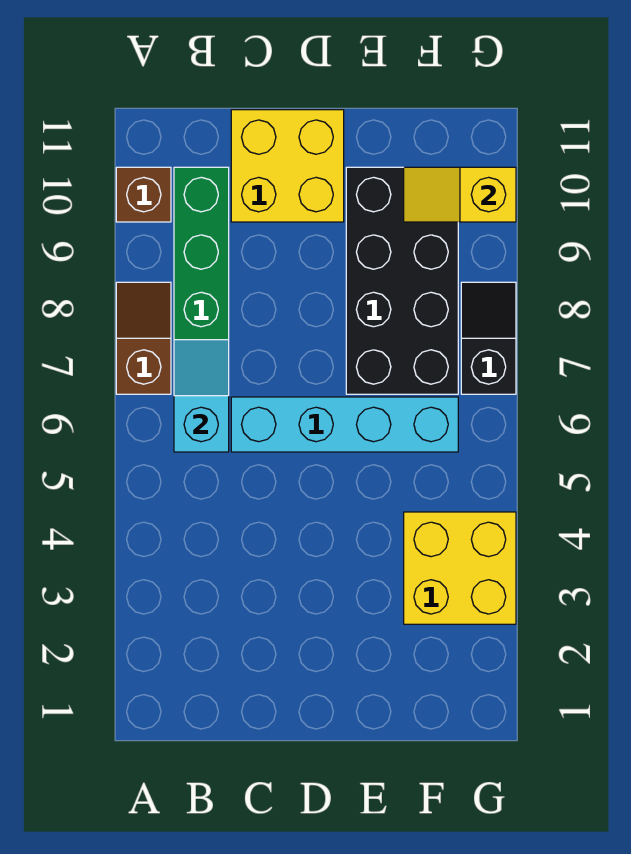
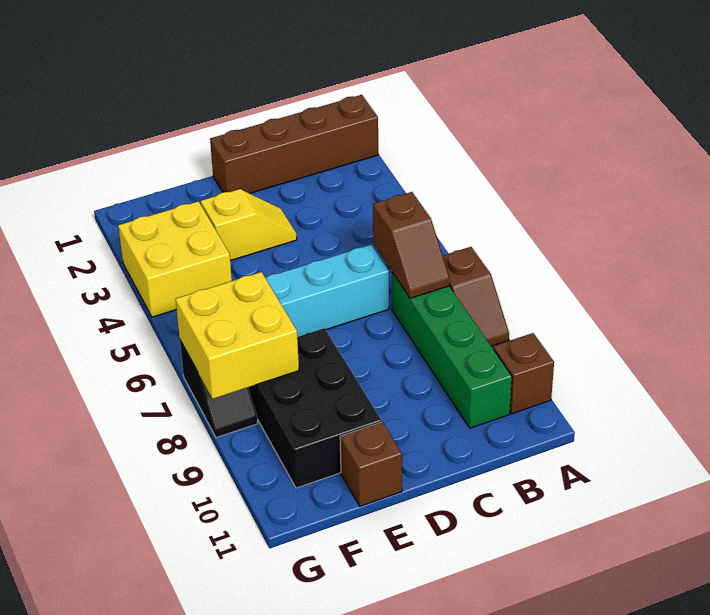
none -> brown 1x4 brick [210,95,378,193]
cyan 1x2 slope [174,340,229,452] -> brown 1x2 slope [373,192,450,298]
yellow 2x2 brick [231,110,344,222] -> yellow 2x2 brick moved to [176,272,299,399]
black 2x4 brick [346,167,458,394] -> black 2x3 brick [248,328,382,488]
none -> brown 1x1 brick [340,422,402,506]
yellow 1x2 slope [404,167,516,222] -> yellow 1x2 slope moved to [201,189,297,261]

